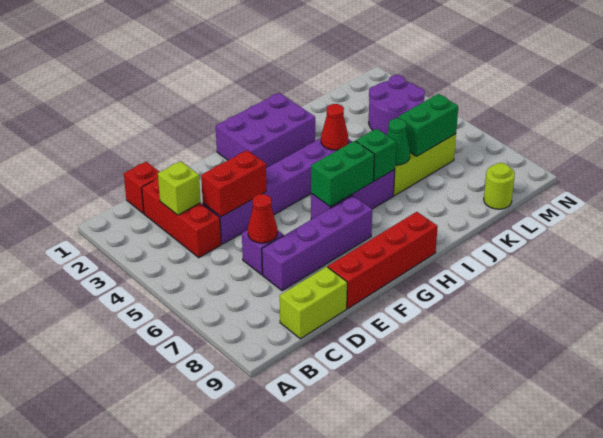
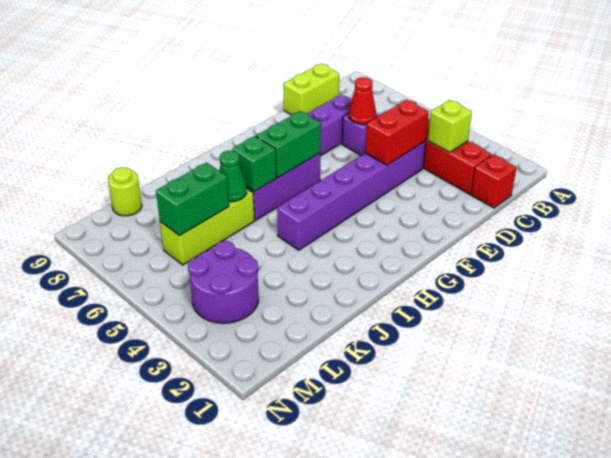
red 1x4 brick [328,212,438,309] -> none
purple 2x3 brick [216,93,315,168] -> none
red 1x1 cone [321,104,348,150] -> none

